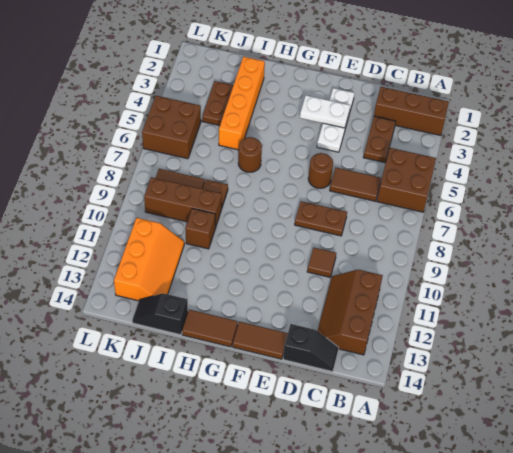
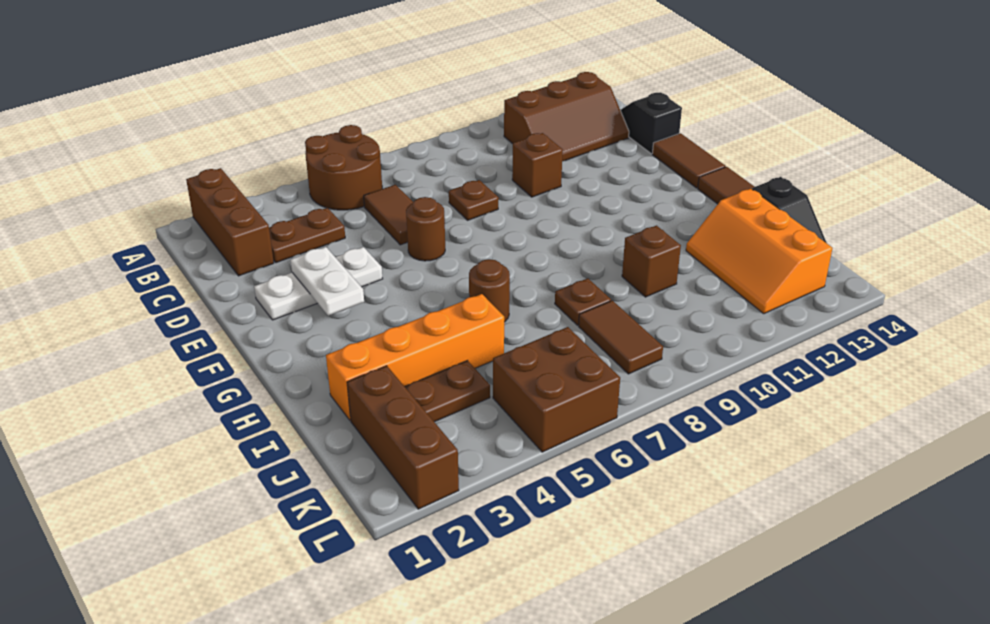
brown 2x2 brick [377,148,436,212] -> brown 2x2 round brick [305,125,382,210]
brown 1x2 plate [295,201,347,236] -> brown 1x1 plate [449,180,499,220]
brown 1x1 tile [307,247,336,277] -> brown 1x1 brick [512,133,563,197]
brown 1x3 brick [144,177,222,228] -> brown 1x3 brick moved to [347,366,459,509]
orange 2x3 slope [114,218,184,301] -> orange 2x3 slope turned to [686,189,832,314]

